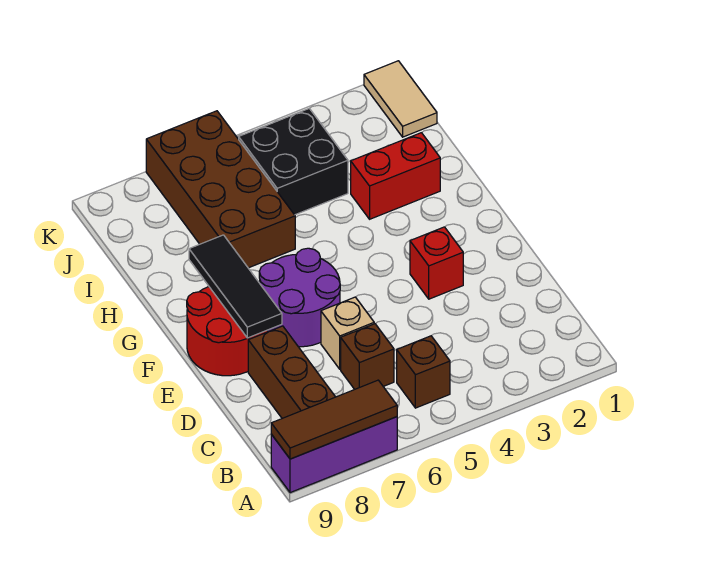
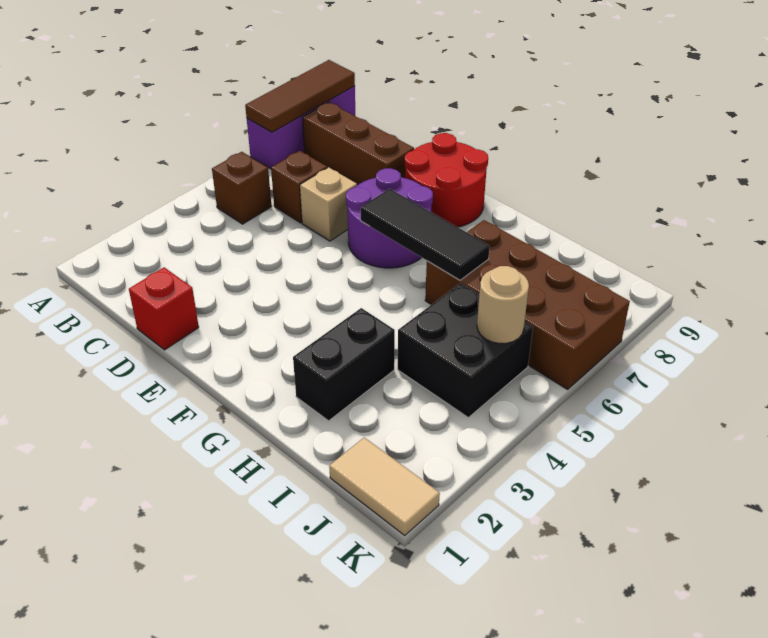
red 1x1 brick [410,227,463,299] -> red 1x1 brick moved to [129,267,199,350]
black 1x3 tile [189,235,282,338] -> black 1x3 tile moved to [361,189,490,280]
red 1x2 brick [351,133,440,219] -> black 1x2 brick [293,308,395,421]
none -> tan 1x1 round brick [477,266,529,343]

